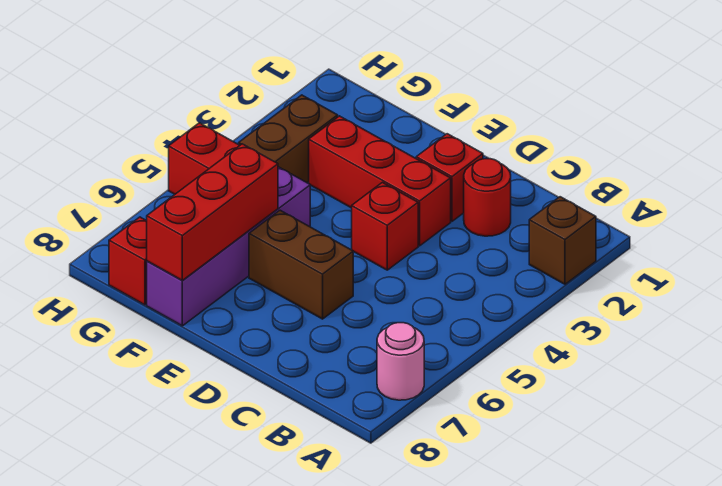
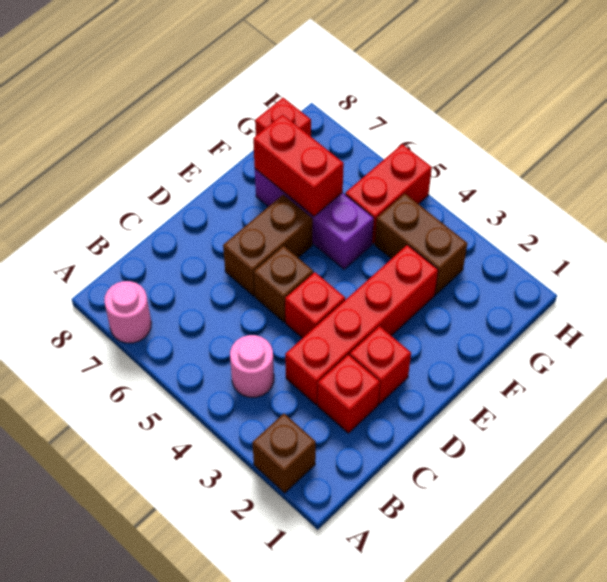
none -> pink 1x1 round brick [230,335,274,397]
red 1x1 round brick [464,159,511,236] -> red 1x1 brick [318,355,380,433]
red 1x3 brick [309,116,451,246] -> red 1x4 brick [285,245,438,405]
none -> brown 1x1 brick [254,246,313,322]
purple 1x4 brick [147,167,310,326] -> purple 1x3 brick [255,169,374,269]
red 1x3 brick [147,144,278,280] -> red 1x2 brick [253,115,344,216]

